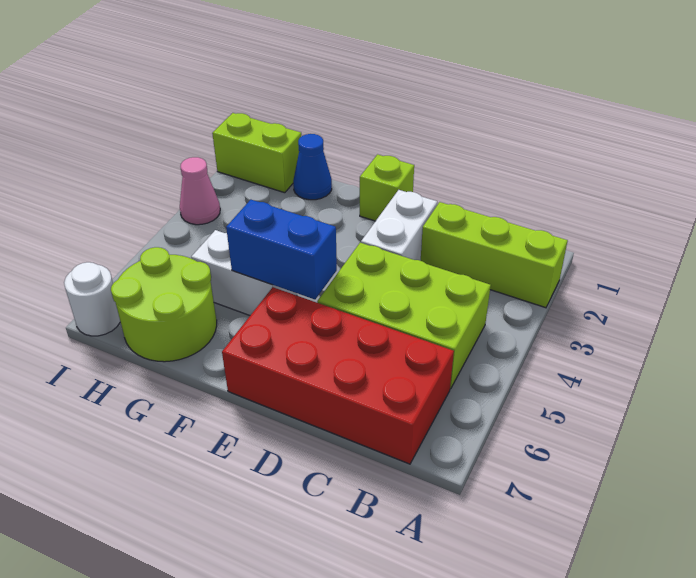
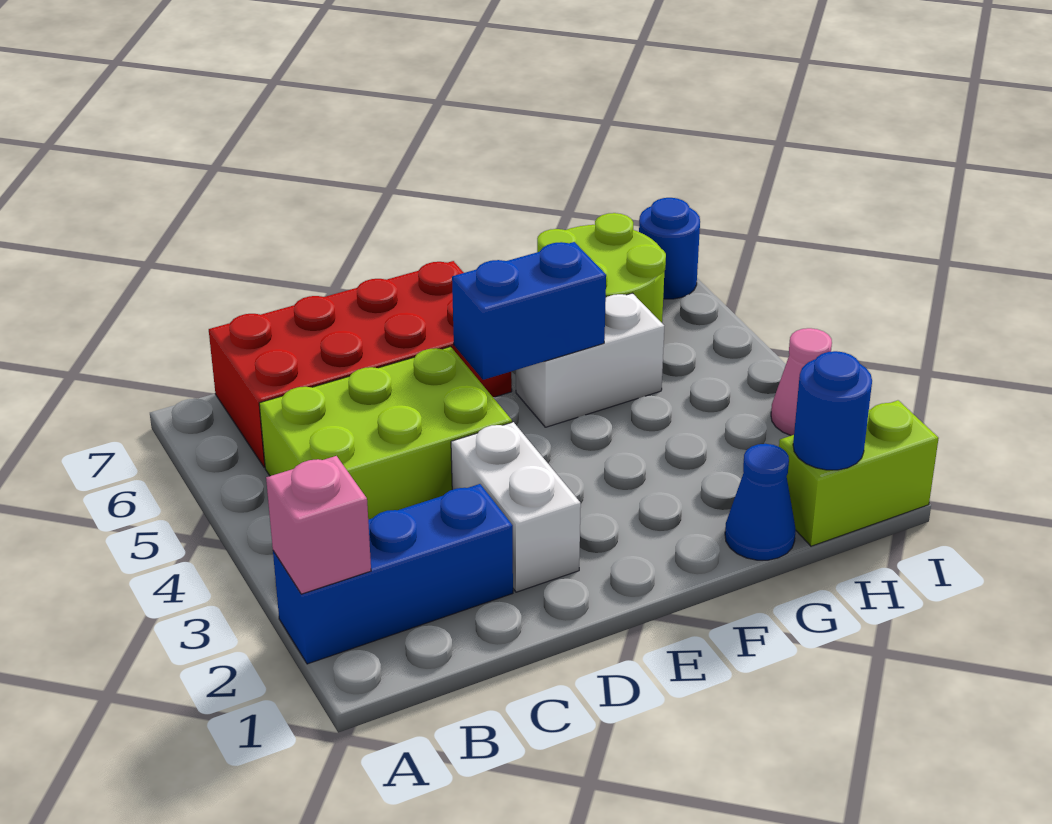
lime 1x3 brick [421,202,568,308] -> blue 1x3 brick [273,484,513,664]
none -> pink 1x1 brick [266,456,371,594]
lime 1x1 brick [360,154,414,221] -> none
none -> blue 1x1 round brick [793,351,872,470]
white 1x1 round brick [64,262,120,336] -> blue 1x1 round brick [639,198,700,299]

